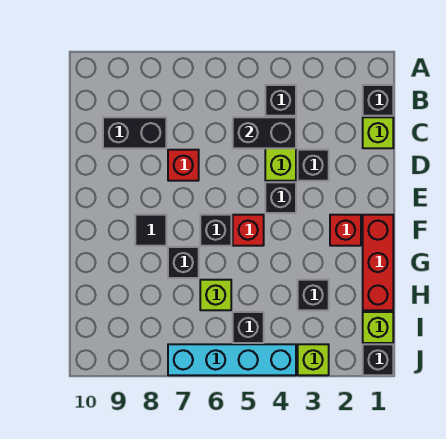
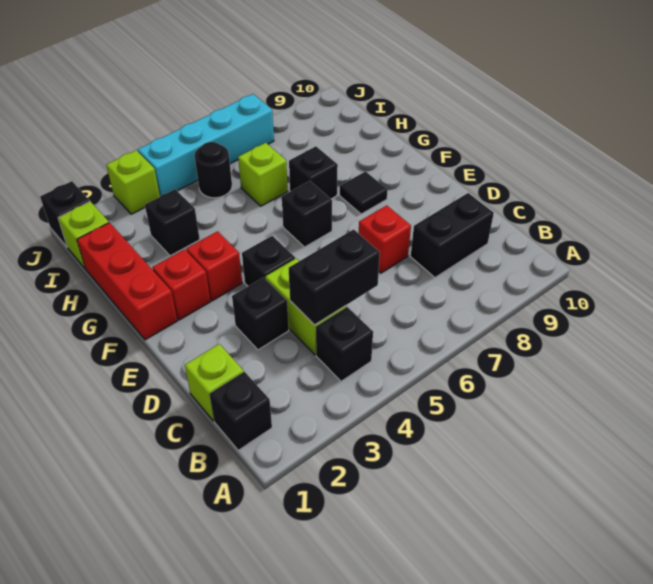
red 1x1 brick [233,215,264,246] -> red 1x1 brick moved to [186,231,242,301]
black 1x1 brick [233,312,264,343] -> black 1x1 round brick [194,142,232,198]

